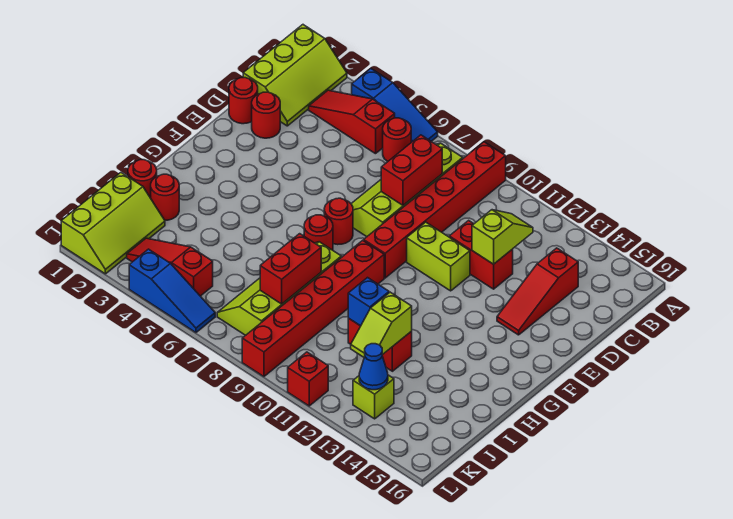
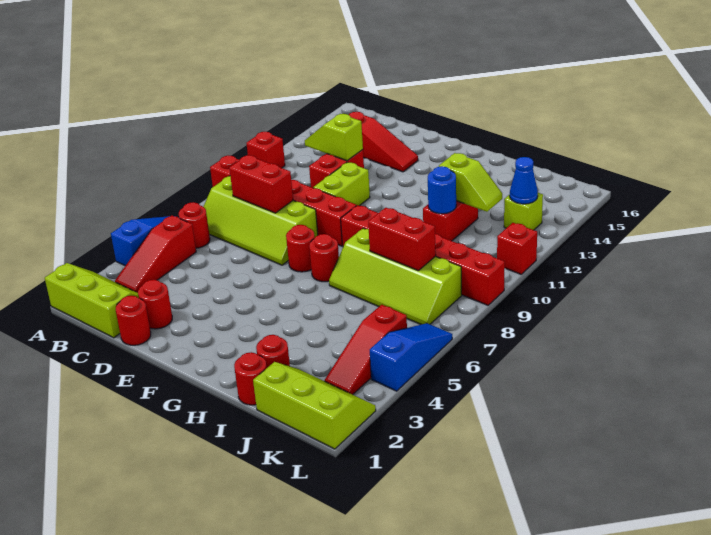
none -> red 1x1 brick [246,132,285,168]
blue 1x1 brick [348,278,389,326] -> blue 1x1 round brick [428,166,456,214]

